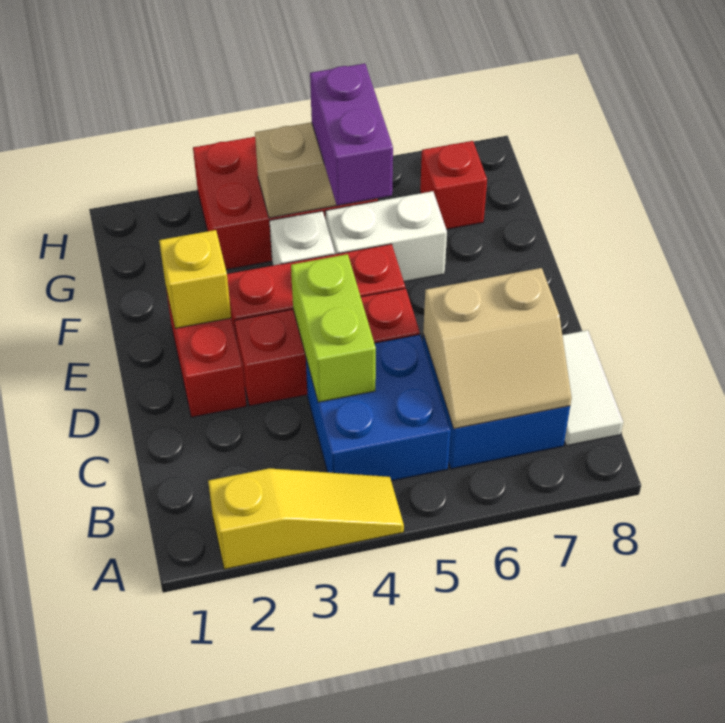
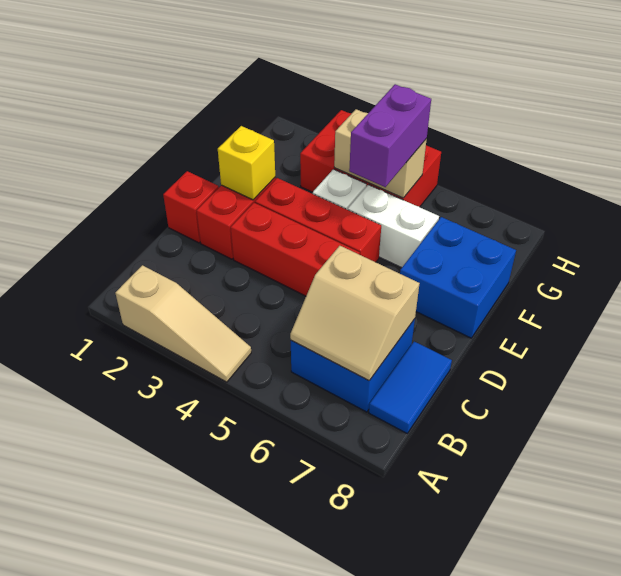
yellow 1x3 slope [208,468,404,569] -> tan 1x3 slope [115,265,251,382]
blue 2x2 brick [306,335,451,481] -> blue 2x2 brick moved to [400,217,516,338]
white 1x2 tile [562,330,623,446] -> blue 1x2 tile [369,342,452,433]
lime 1x2 brick [291,254,376,402] -> none
red 1x1 brick [420,141,487,229] -> red 1x1 brick moved to [163,171,219,243]

